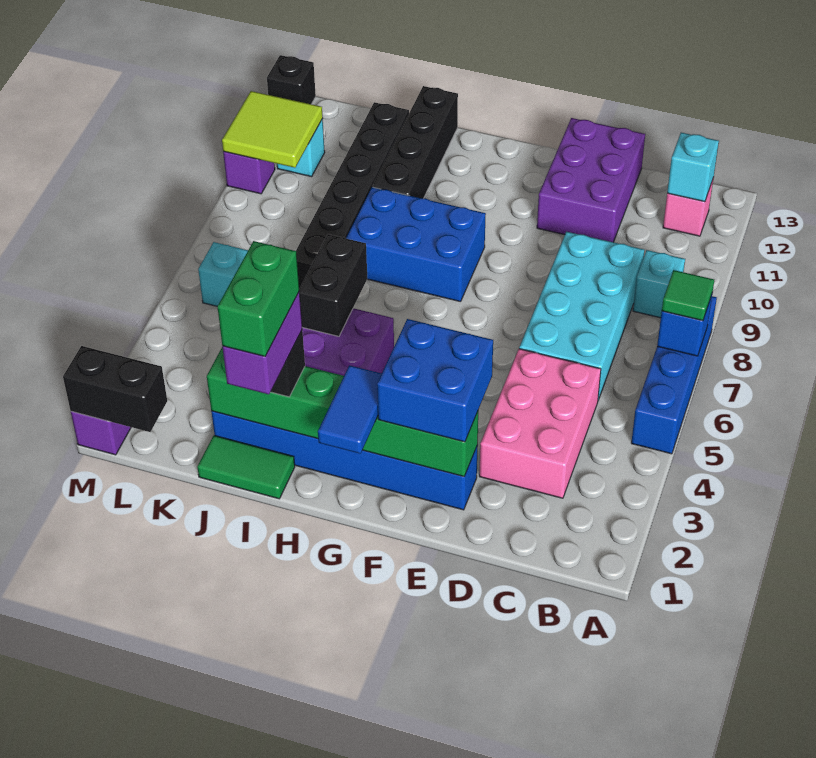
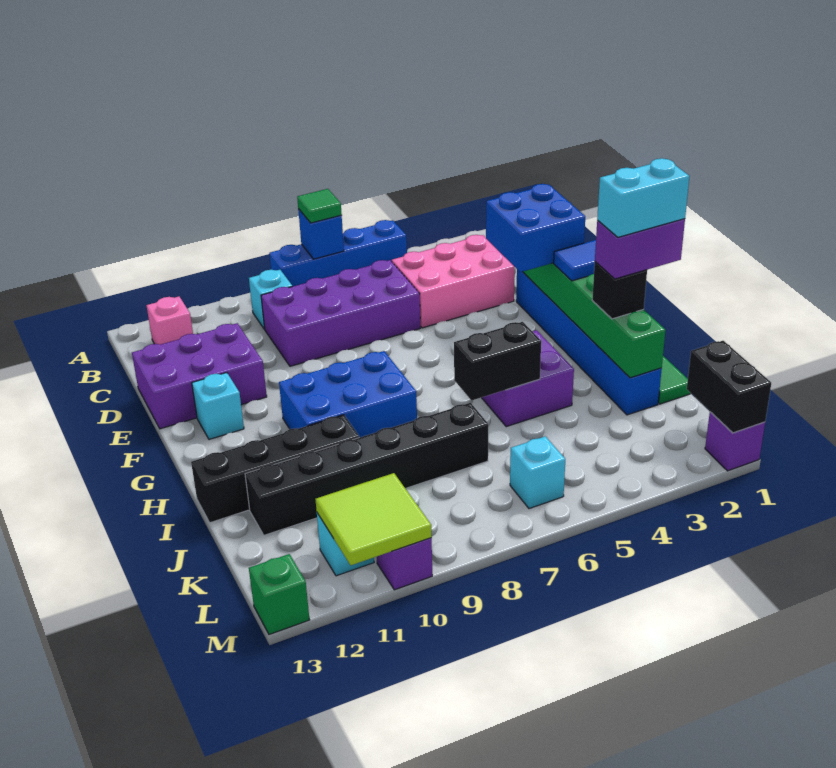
cyan 1x1 brick [667,133,719,202] -> cyan 1x1 brick moved to [192,373,244,439]
cyan 2x4 brick [519,232,644,400] -> purple 2x4 brick [261,260,420,366]
blue 2x3 brick [346,187,486,302] -> blue 2x3 brick turned to [279,351,417,437]
green 1x2 brick [217,241,299,357] -> cyan 1x2 brick [597,158,690,237]
black 1x1 brick [267,55,316,104] -> green 1x1 brick [249,554,310,634]

